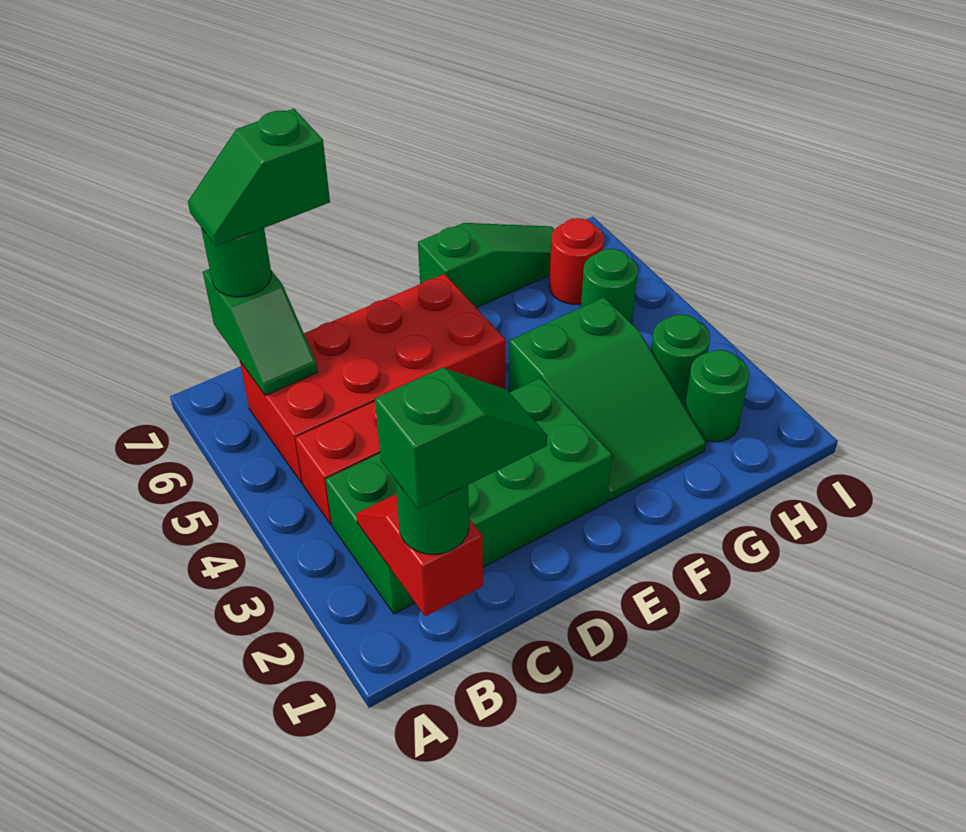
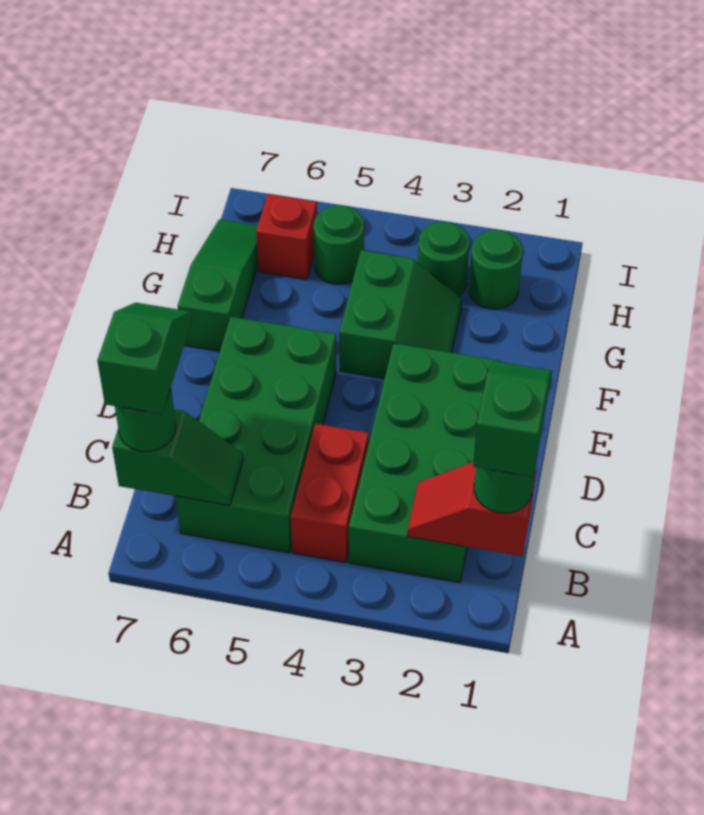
red 2x4 brick [240,274,506,483] -> green 2x4 brick [176,317,336,553]
green 1x2 slope [188,109,330,246] -> green 1x2 slope turned to [97,303,192,414]
green 2x3 slope [509,297,706,501] -> green 2x2 slope [339,250,462,379]
red 1x1 round brick [549,218,604,304] -> red 1x1 brick [256,194,317,280]

